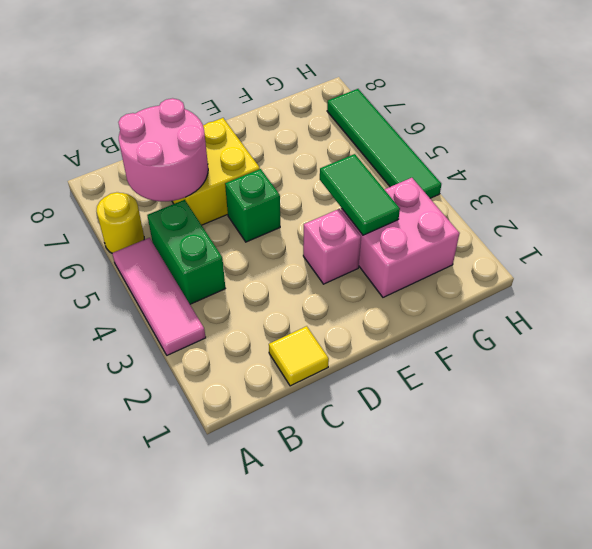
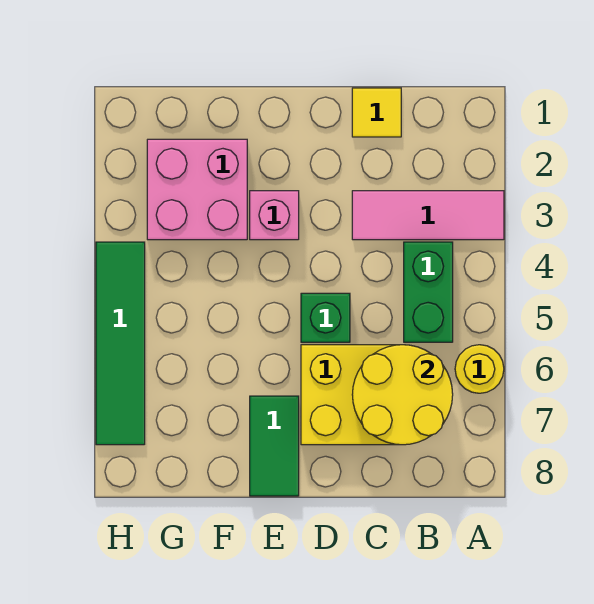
pink 1x3 tile [112,238,206,355] -> pink 1x3 tile turned to [352,191,504,240]
pink 2x2 round brick [118,98,208,201] -> yellow 2x2 round brick [352,345,453,445]
green 1x2 tile [320,154,400,235] -> green 1x2 tile moved to [250,396,299,496]

